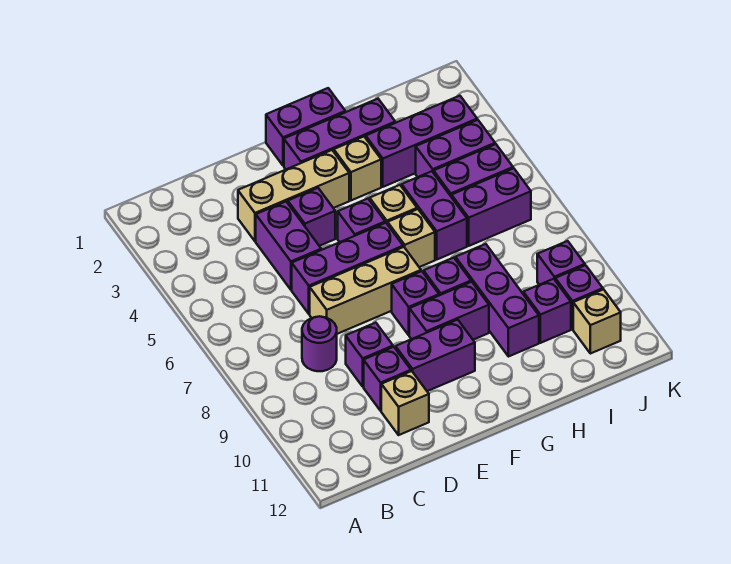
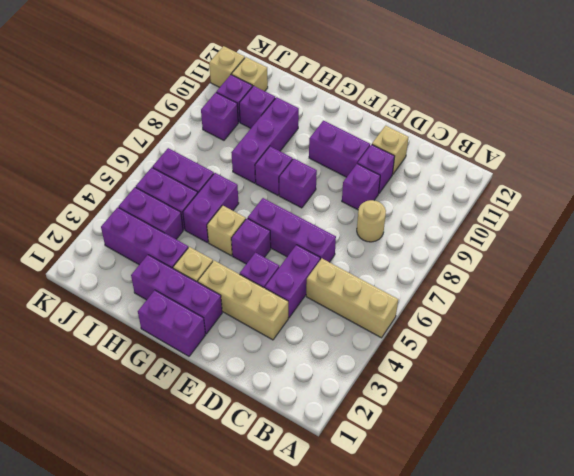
purple 1x1 round brick [302,316,337,371] -> tan 1x1 round brick [357,200,386,242]
tan 1x3 brick [310,247,421,334] -> tan 1x3 brick moved to [306,259,398,338]
purple 1x2 brick [409,282,489,340] -> none
tan 1x1 brick [388,209,435,267] -> tan 1x1 brick moved to [209,46,245,87]

